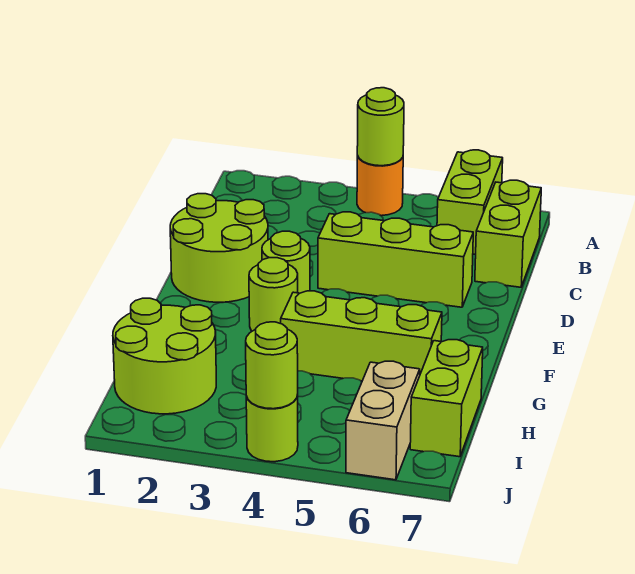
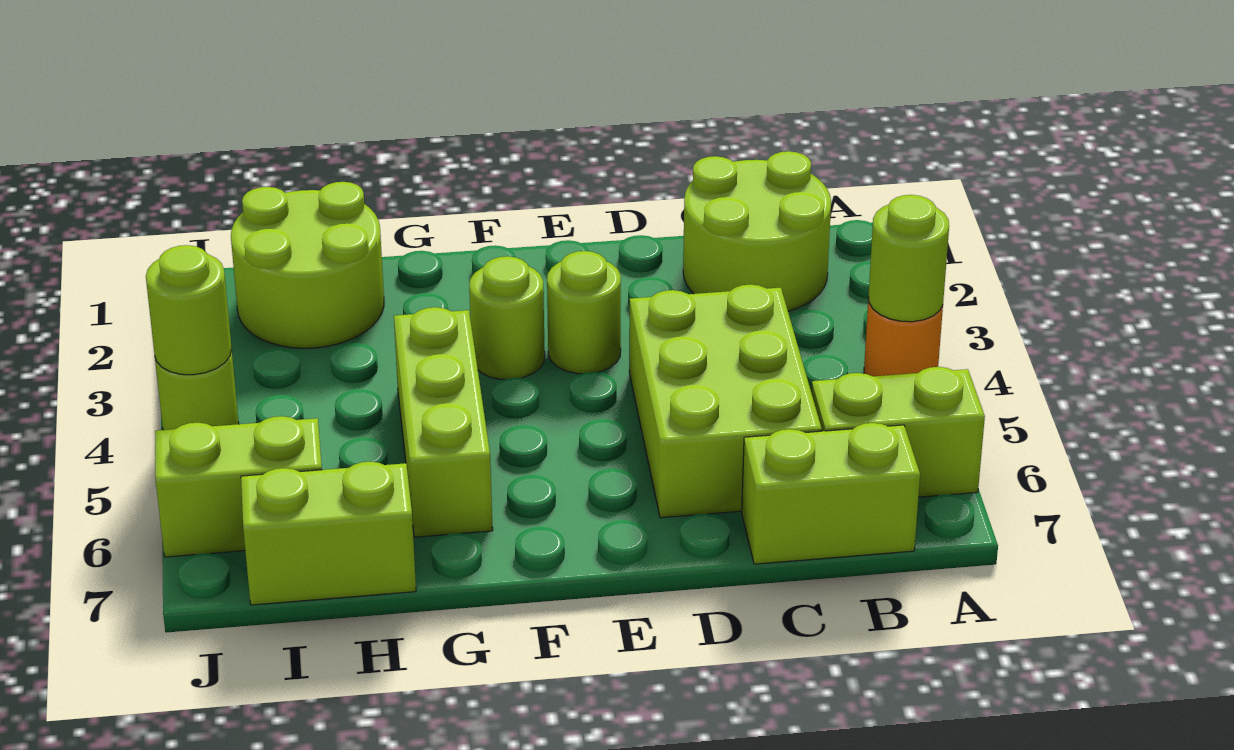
lime 2x2 round brick [170,194,268,302] -> lime 2x2 round brick moved to [683,151,831,311]
lime 1x3 brick [318,212,473,307] -> lime 2x3 brick [629,285,822,518]
tan 1x2 brick [346,361,420,480] -> lime 1x2 brick [155,416,322,557]

